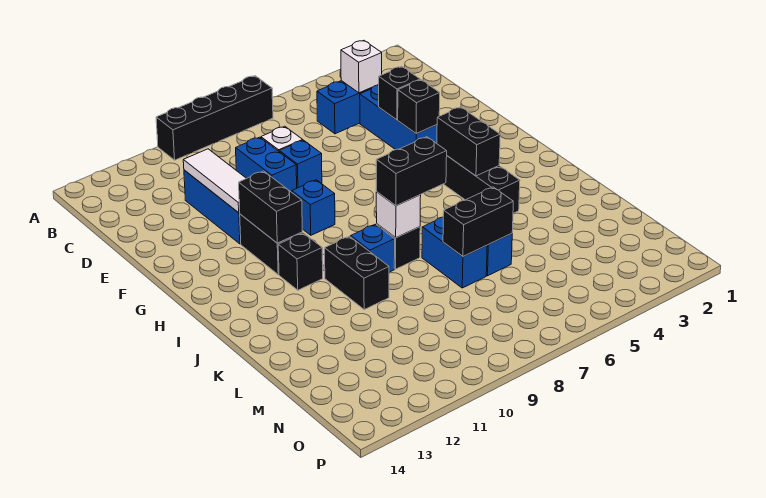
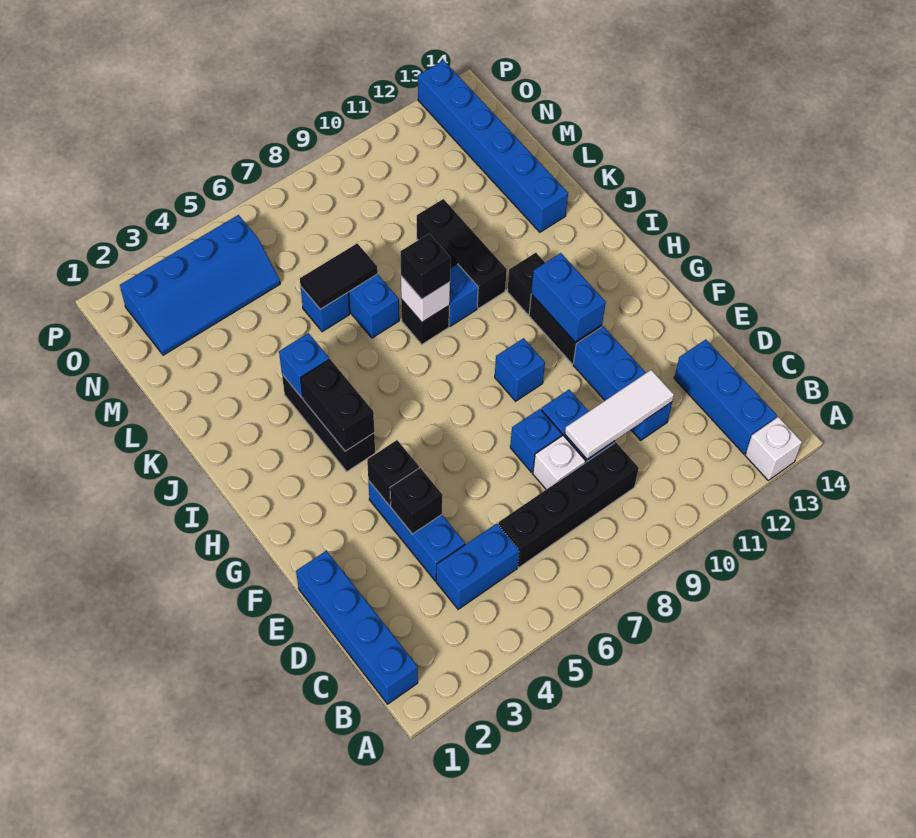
black 1x4 brick [156,76,273,160] -> black 1x4 brick moved to [498,442,639,567]
none -> blue 1x4 brick [296,551,418,704]
none -> blue 1x3 brick [674,339,777,454]
white 1x1 brick [341,40,382,93] -> white 1x1 brick moved to [745,417,802,480]
white 1x3 tile [183,149,246,213] -> white 1x3 tile turned to [565,370,674,459]
black 1x2 brick [239,171,302,243] -> blue 1x2 brick [531,253,606,342]
none -> blue 1x1 brick [279,333,329,398]
black 1x2 brick [376,137,447,206] -> black 1x1 brick [400,234,451,299]
black 1x2 brick [325,236,389,309] -> black 1x3 brick [417,199,507,308]
none -> blue 1x6 brick [418,60,568,232]
black 1x2 brick [443,187,513,257] -> black 1x2 tile [300,243,378,309]
none -> blue 2x4 slope [120,215,280,355]

